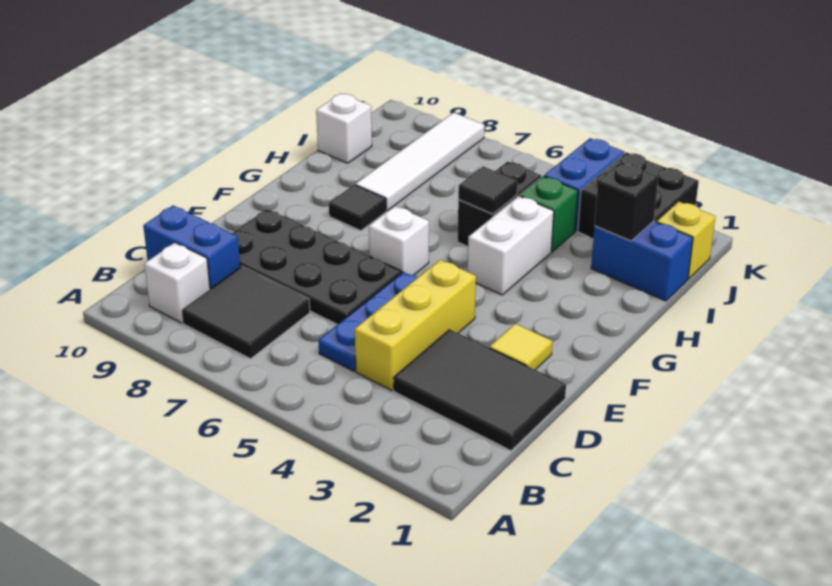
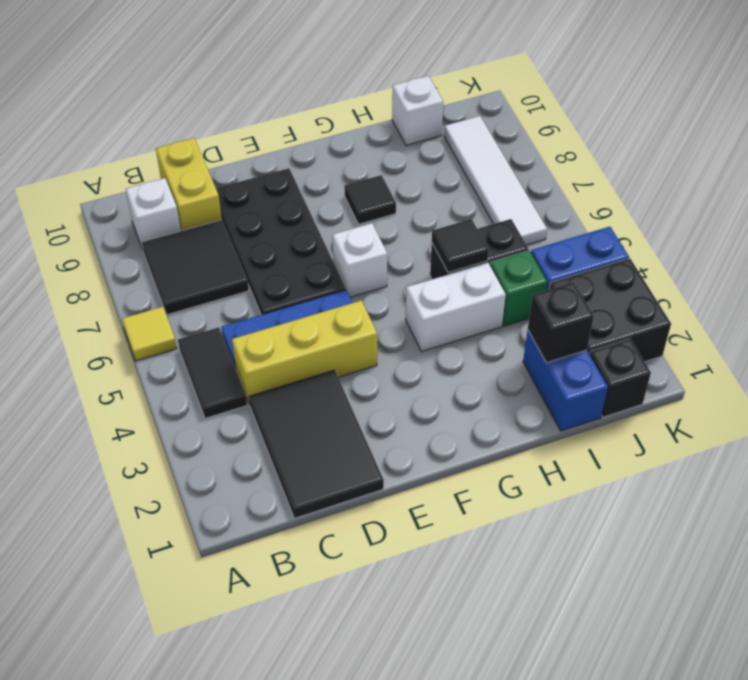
none -> black 1x2 tile [178,327,247,418]
blue 1x2 brick [143,206,240,289] -> yellow 1x2 brick [156,138,222,231]
yellow 1x1 tile [489,323,552,370] -> yellow 1x1 tile moved to [122,307,177,361]
white 1x4 tile [355,112,485,211] -> white 1x4 tile turned to [444,116,547,245]
yellow 1x1 brick [657,201,715,279] -> black 1x1 brick [590,339,651,417]

